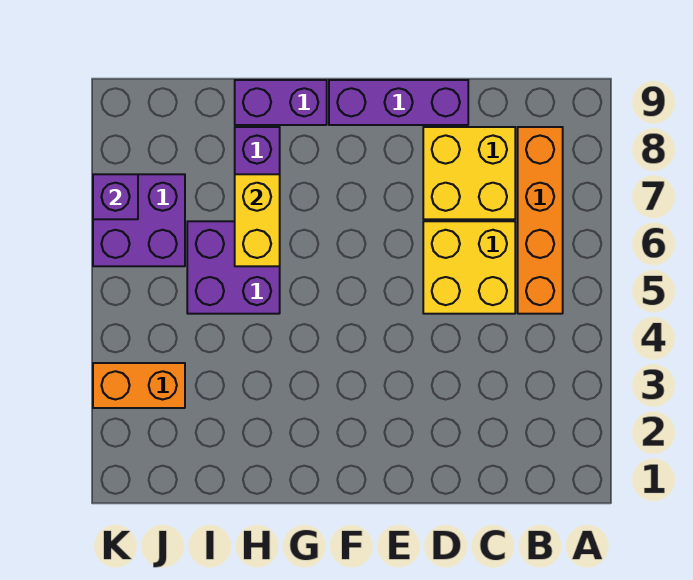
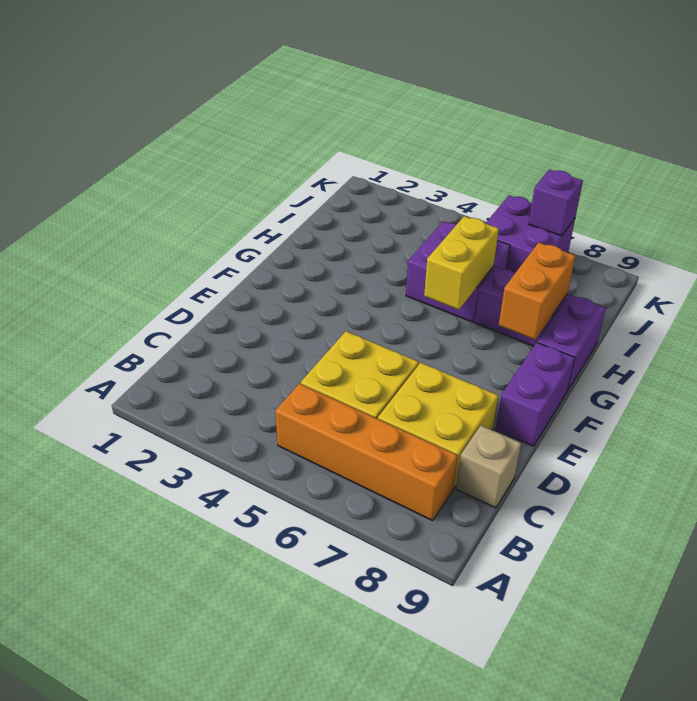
none -> tan 1x1 brick [456,426,521,508]
purple 1x3 brick [329,80,468,125] -> purple 1x2 brick [495,343,575,446]
yellow 1x2 brick [235,174,280,266] -> yellow 1x2 brick turned to [424,216,499,310]
orange 1x2 brick [93,363,185,408] -> orange 1x2 brick moved to [499,243,575,340]

